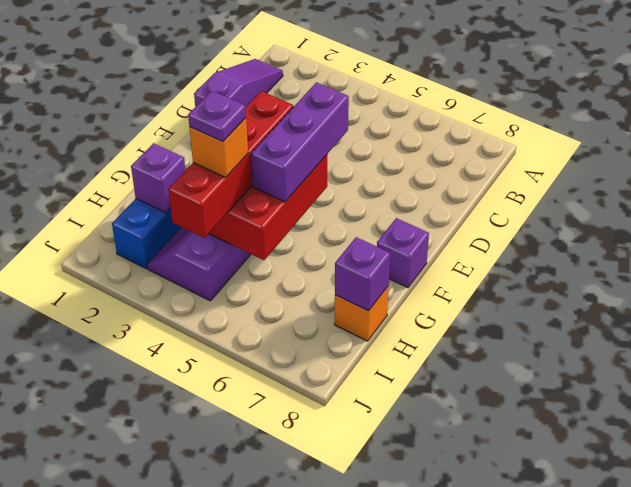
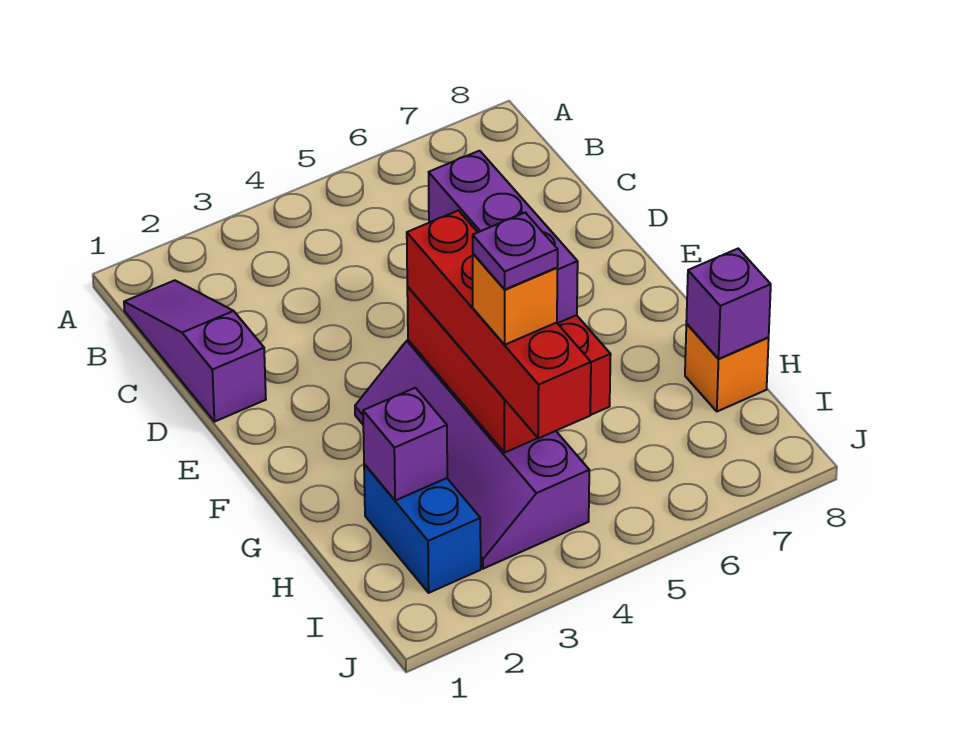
purple 1x1 brick [377,218,429,288] -> none

